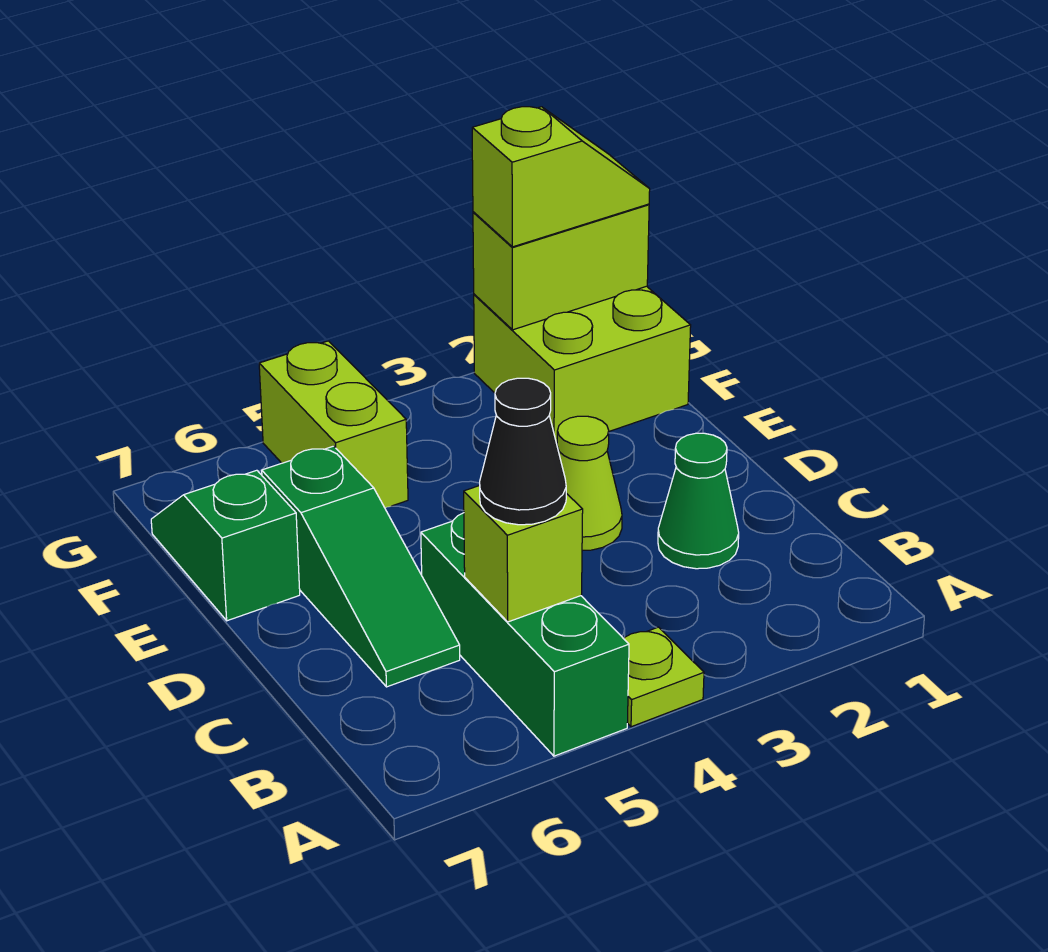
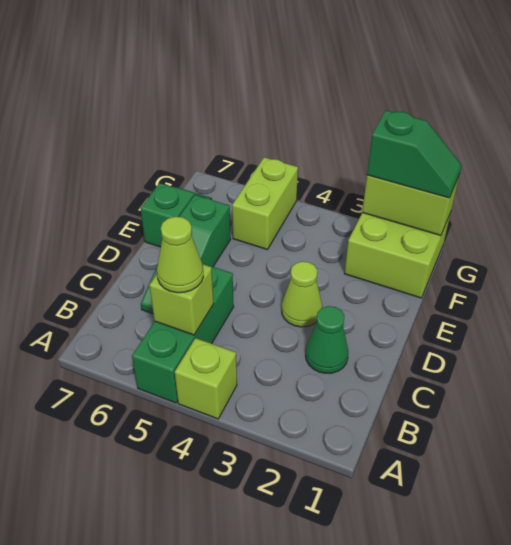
lime 1x1 plate [624,627,704,727] -> lime 1x1 brick [175,338,237,419]
black 1x1 cone [480,378,566,525] -> lime 1x1 cone [157,217,203,293]
lime 1x2 slope [472,107,650,247] -> green 1x2 slope [367,110,462,198]

